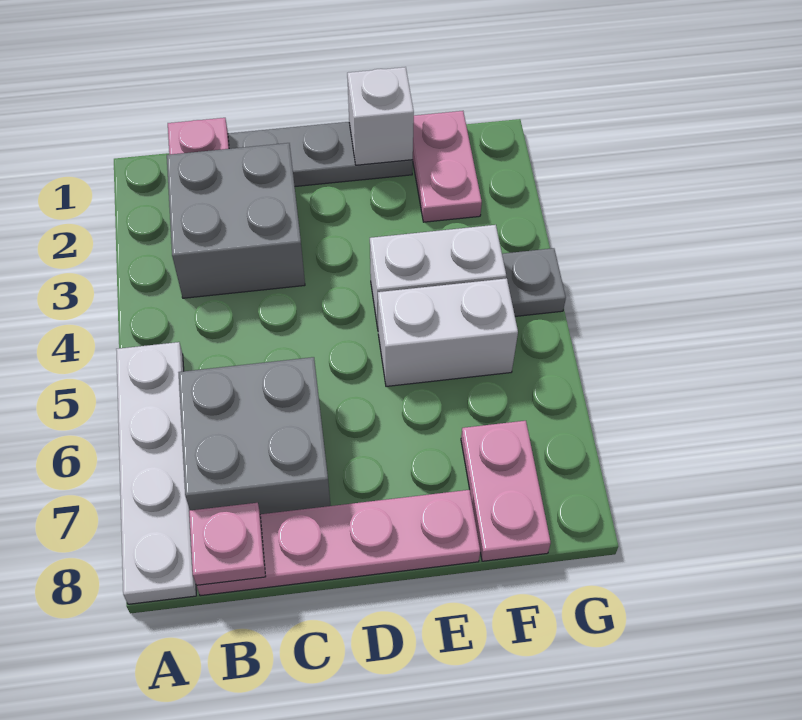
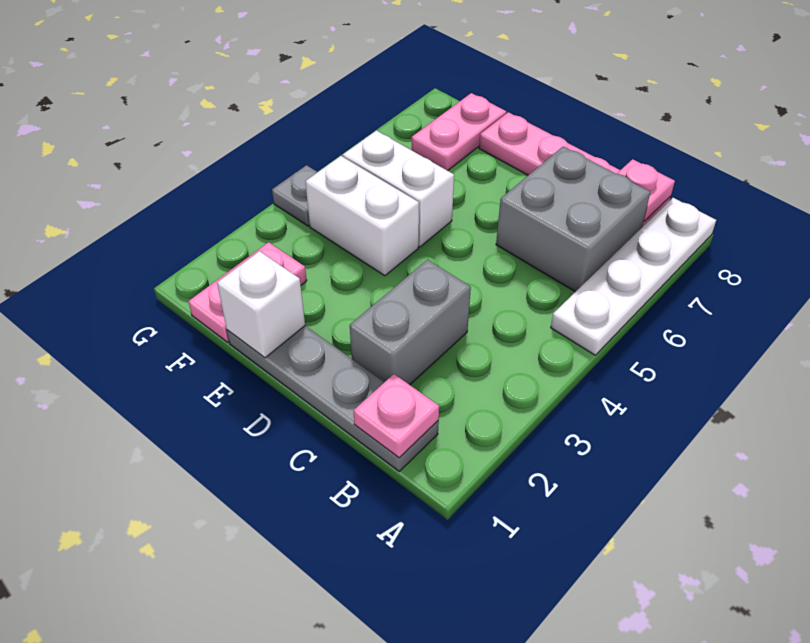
grey 2x2 brick [167,143,305,298] -> grey 1x2 brick [350,260,471,385]

